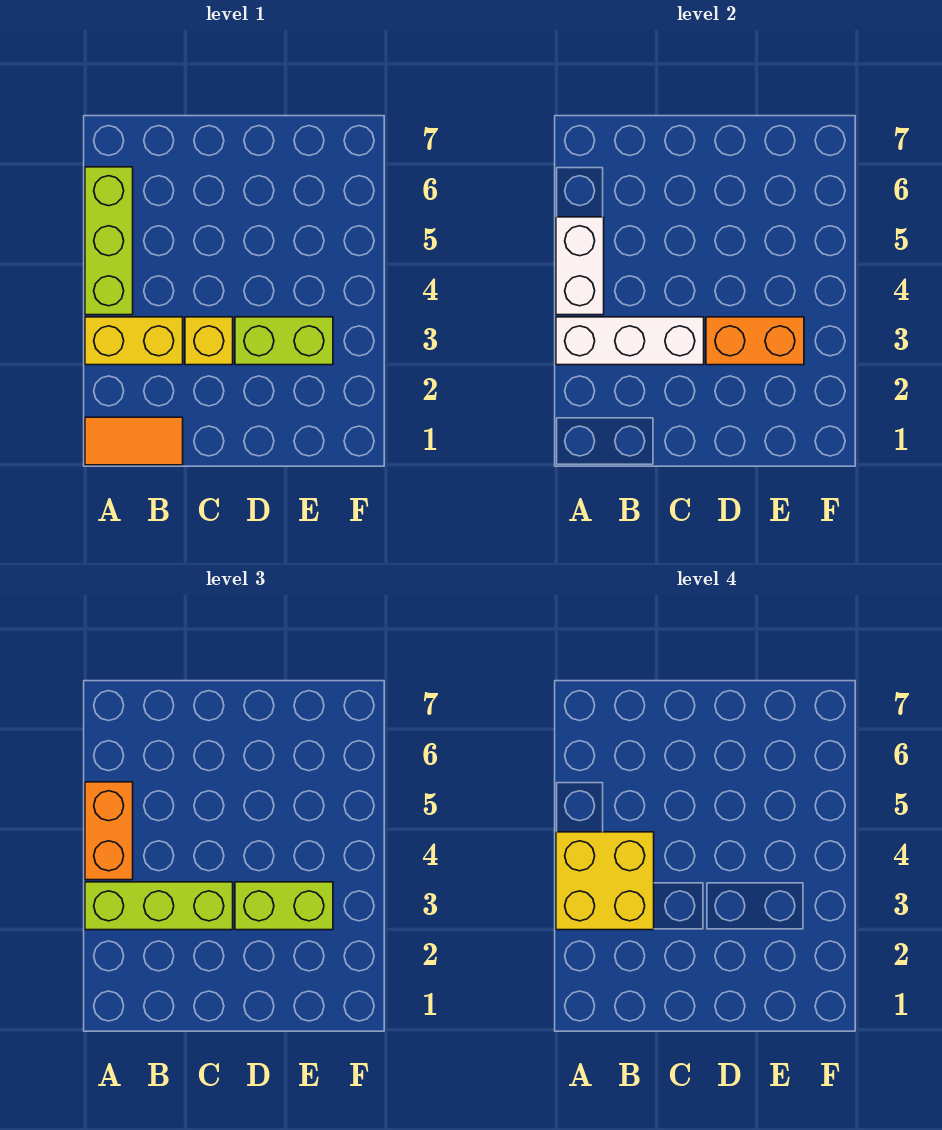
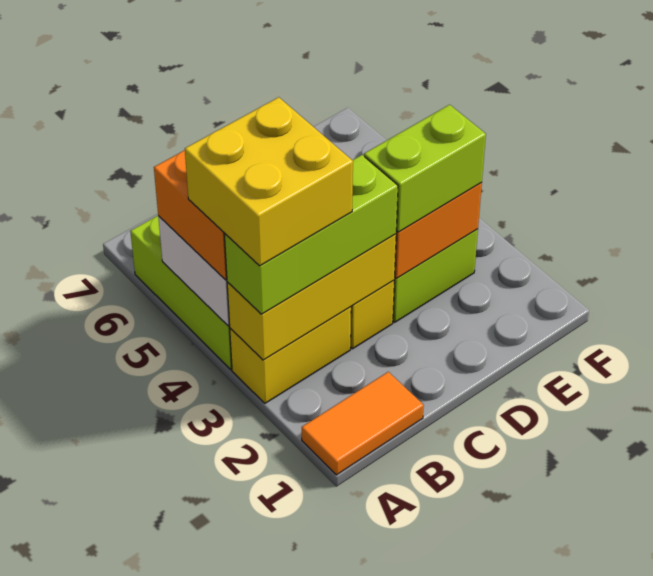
white 1x3 brick [556,317,704,365] -> yellow 1x3 brick [227,234,396,360]

